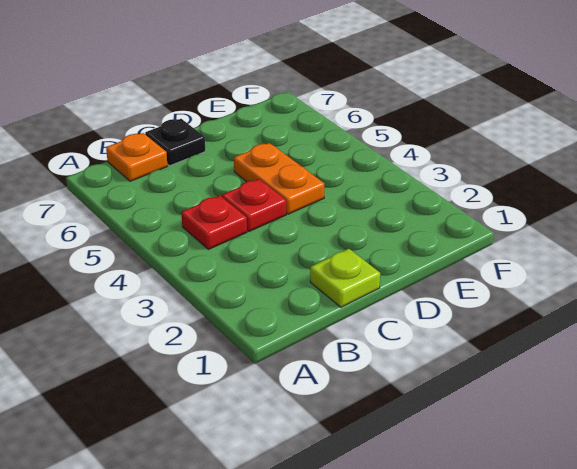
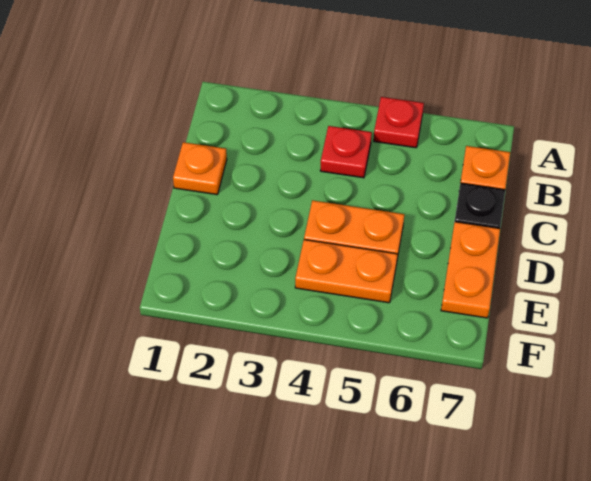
lime 1x1 plate [310,249,380,307] -> orange 1x1 plate [173,142,227,195]
red 1x1 plate [222,179,286,231] -> red 1x1 plate moved to [374,97,424,148]
none -> orange 1x2 plate [441,222,500,318]
none -> orange 1x2 plate [295,240,398,303]

